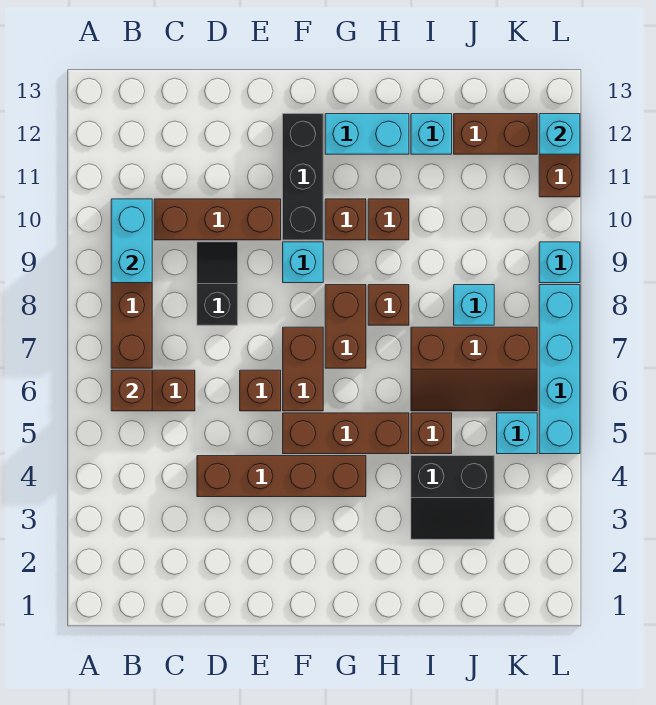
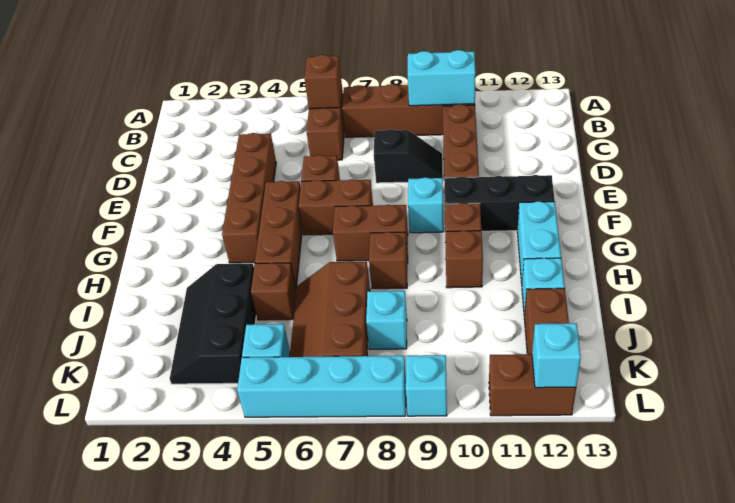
black 2x2 slope [411,456,494,539] -> black 2x3 slope [170,264,256,384]

